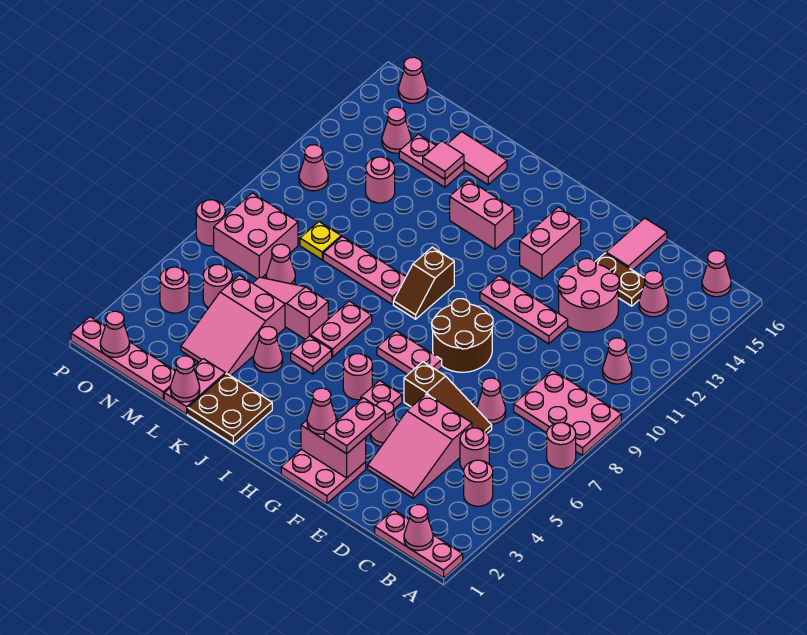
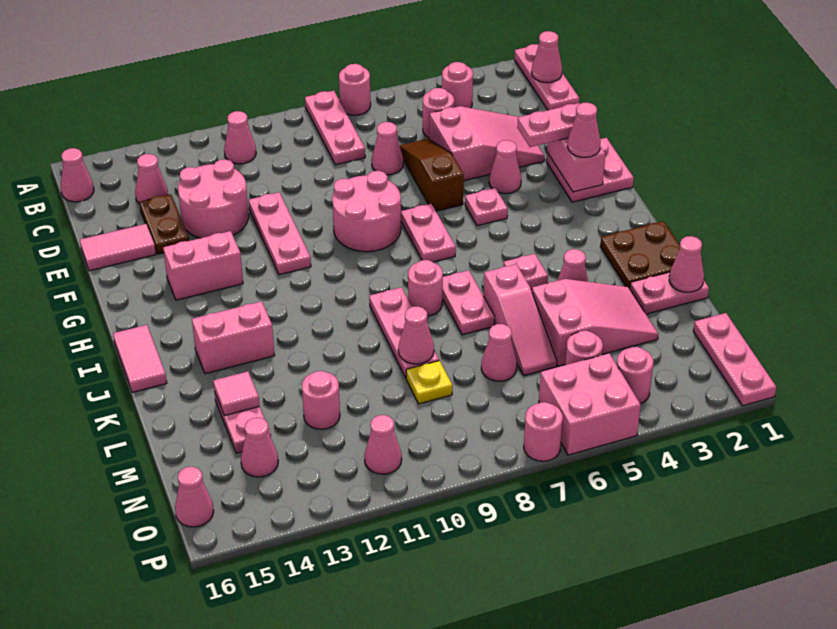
pink 2x3 plate [514,370,621,455] -> pink 1x3 plate [305,91,365,165]
brown 2x2 round brick [432,299,493,372] -> pink 2x2 round brick [332,171,401,252]
pink 1x1 round brick [343,354,372,400] -> pink 1x1 round brick moved to [408,260,443,316]
brown 1x2 slope [393,247,454,319] -> none
pink 1x2 brick [450,180,514,249] -> pink 1x2 brick turned to [192,301,275,374]
pink 1x2 plate [311,301,372,357] -> pink 1x2 plate turned to [443,270,495,335]
pink 1x2 tile [448,132,507,185] -> pink 1x2 tile moved to [113,325,167,393]
pink 1x4 plate [71,317,175,399] -> pink 1x3 plate [693,313,776,406]
pink 2x2 brick [214,193,298,279] -> pink 2x2 brick moved to [539,353,641,455]
pink 1x1 cone [100,311,130,357] -> pink 1x1 cone moved to [398,306,434,364]

